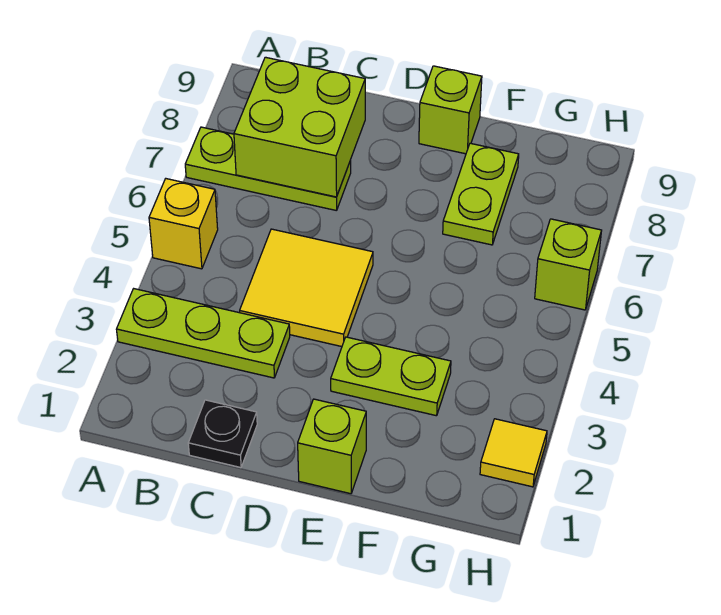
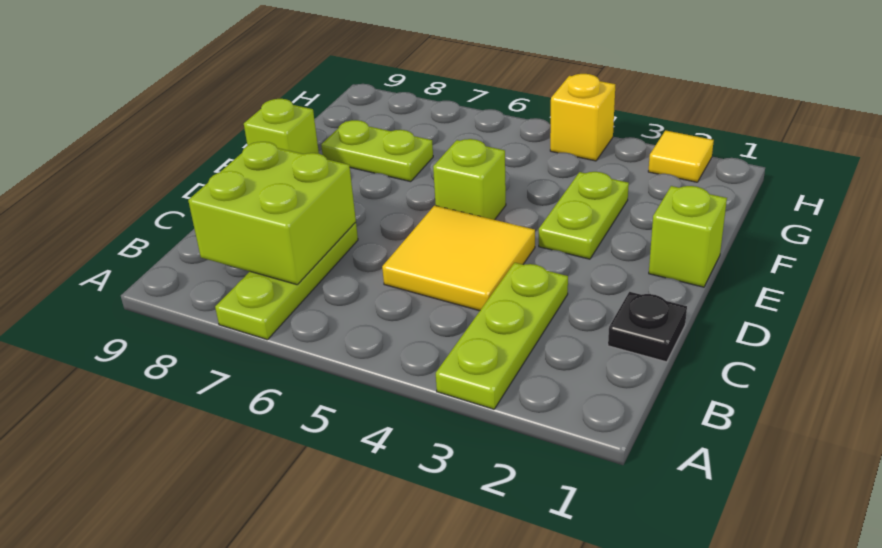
yellow 1x1 brick [149,179,218,269] -> yellow 1x1 brick moved to [550,74,615,161]
lime 1x1 brick [535,219,602,310] -> lime 1x1 brick moved to [433,139,506,220]

